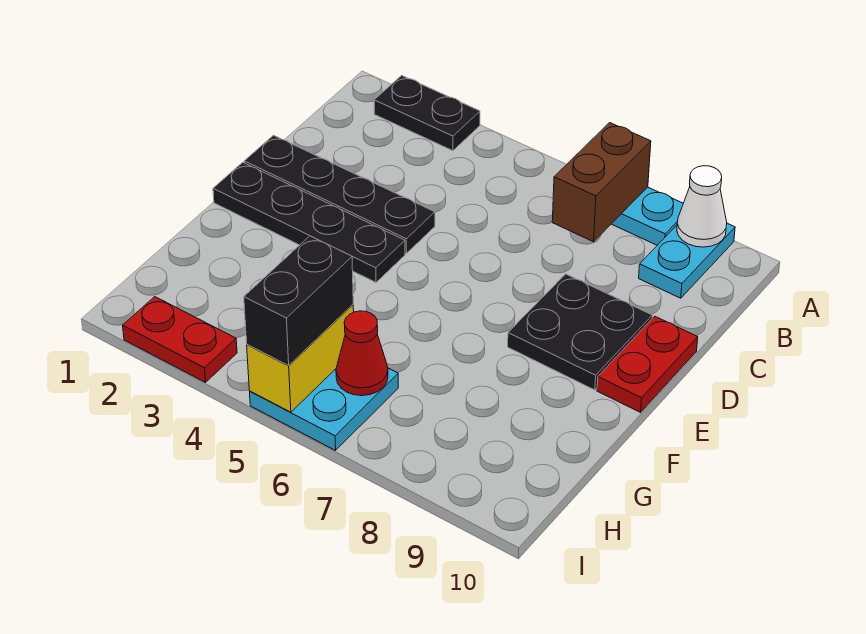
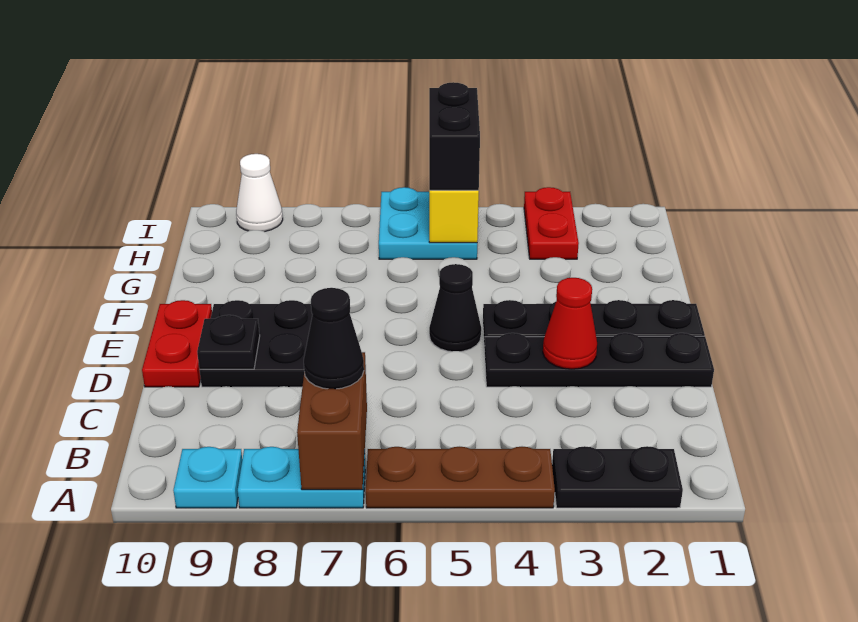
none -> brown 1x3 plate [366,447,555,508]
cyan 1x2 plate [639,223,735,298] -> cyan 1x1 plate [173,447,242,508]
white 1x1 cone [677,166,727,247] -> white 1x1 cone moved to [236,154,283,232]
none -> black 1x1 cone [304,288,364,389]
none -> black 1x1 plate [197,315,260,369]
none -> black 1x1 cone [429,264,481,351]
red 1x1 cone [336,311,388,396] -> red 1x1 cone moved to [543,278,597,369]
red 1x2 plate [123,297,237,382] -> red 1x2 plate turned to [524,187,579,259]

